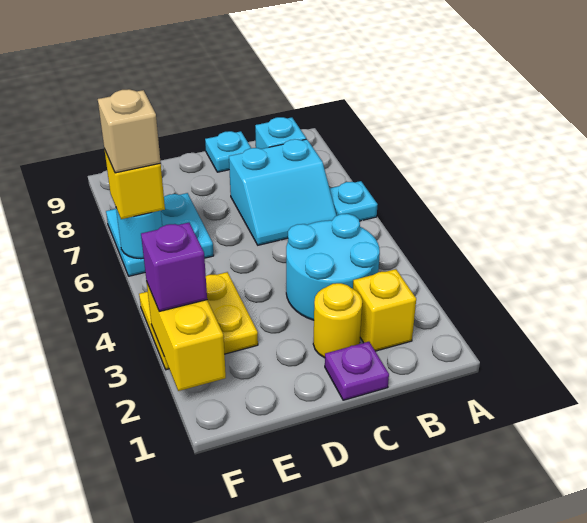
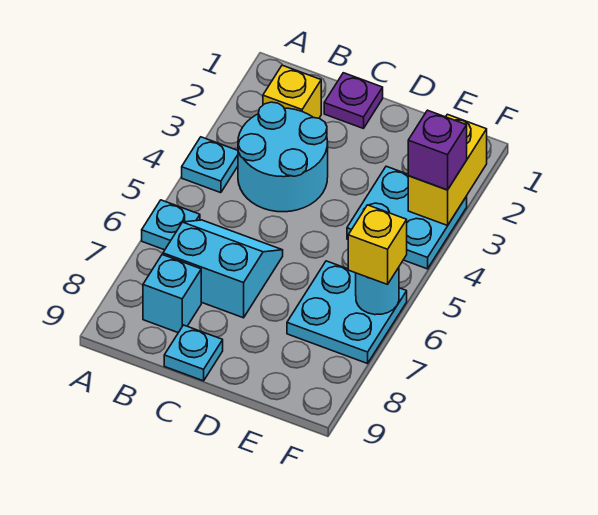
none -> cyan 1x1 plate [182,137,238,193]
yellow 1x1 round brick [313,283,362,358] -> none
yellow 2x2 plate [139,272,258,370] -> cyan 2x2 plate [347,166,467,269]
tan 1x1 brick [98,89,161,173] -> none

